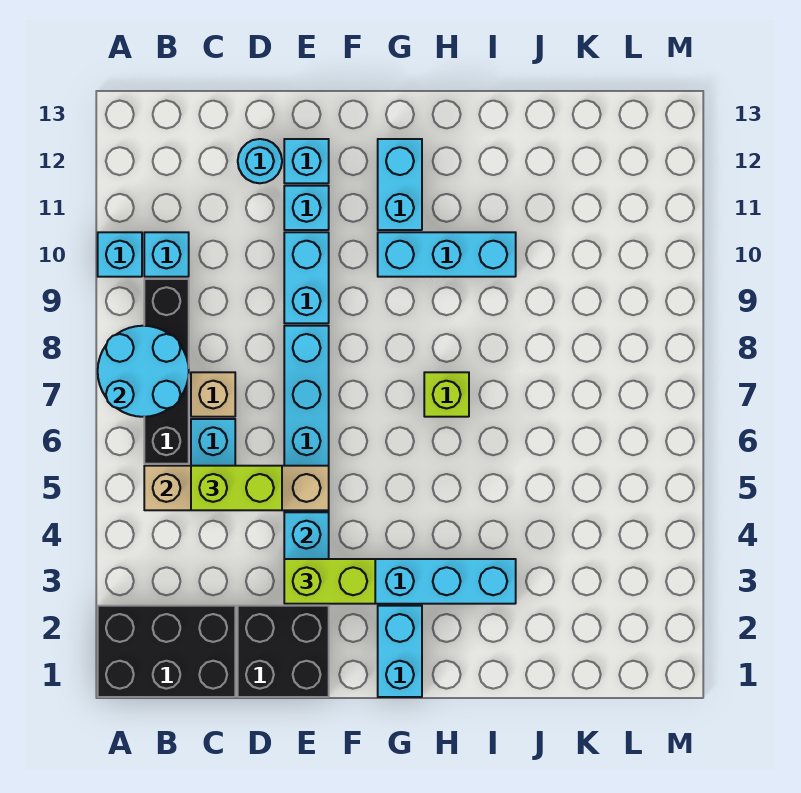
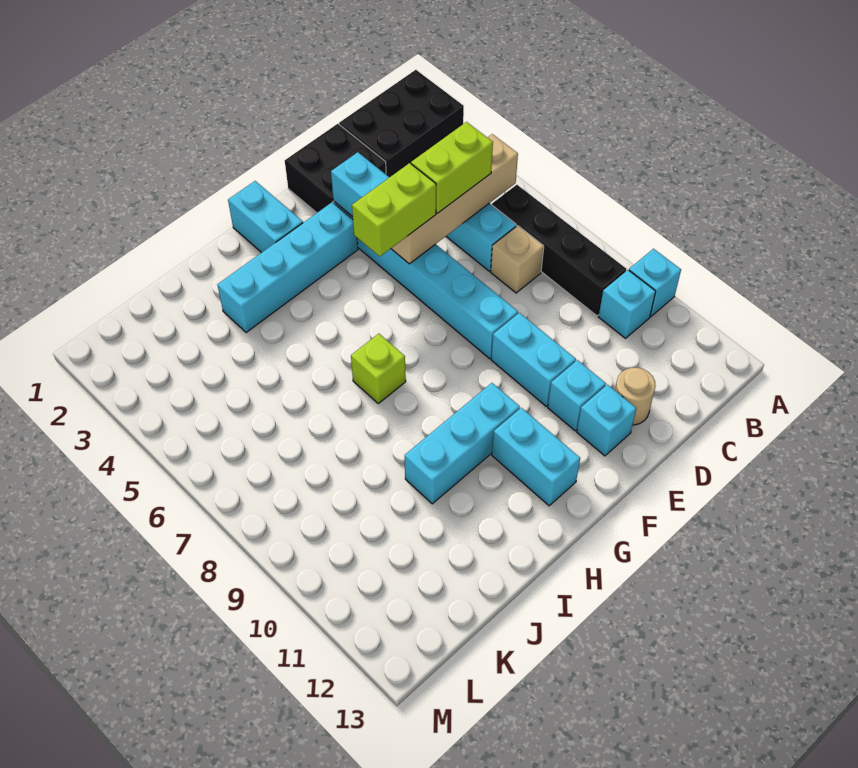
cyan 2x2 round brick [98,326,189,417] -> none
cyan 1x1 round brick [238,139,282,183] -> tan 1x1 round brick [615,368,656,425]
lime 1x2 brick [284,559,375,604] -> lime 1x2 brick moved to [352,163,436,256]

